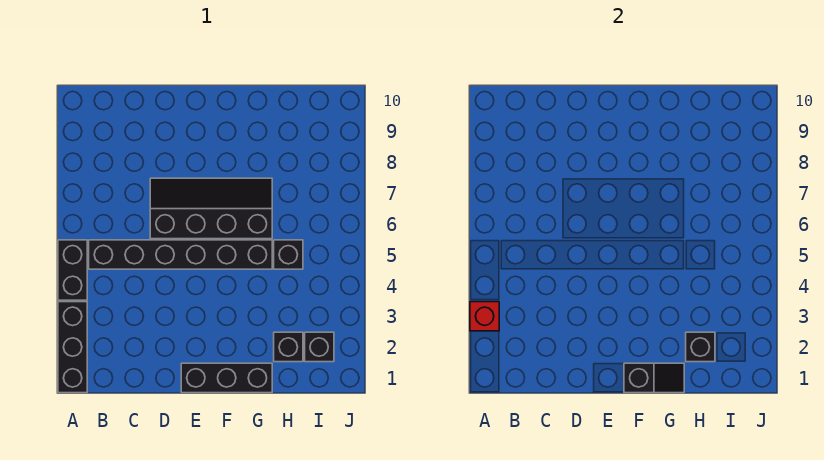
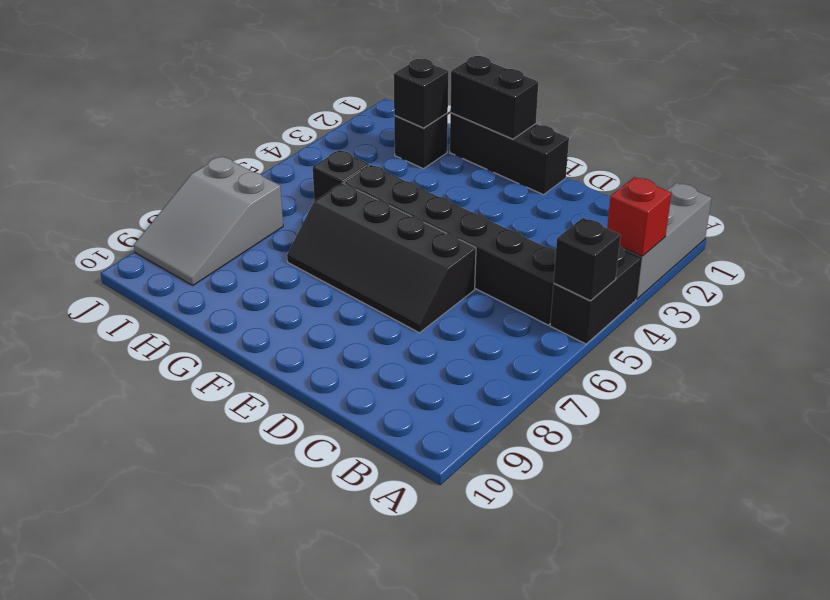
black 1x3 brick [58,302,87,393] -> grey 1x3 brick [623,183,712,299]
black 1x2 slope [624,363,684,393] -> black 1x2 brick [450,56,538,139]
black 1x1 brick [305,332,334,362] -> black 1x1 brick moved to [553,218,621,301]
none -> grey 2x3 slope [134,156,283,285]

